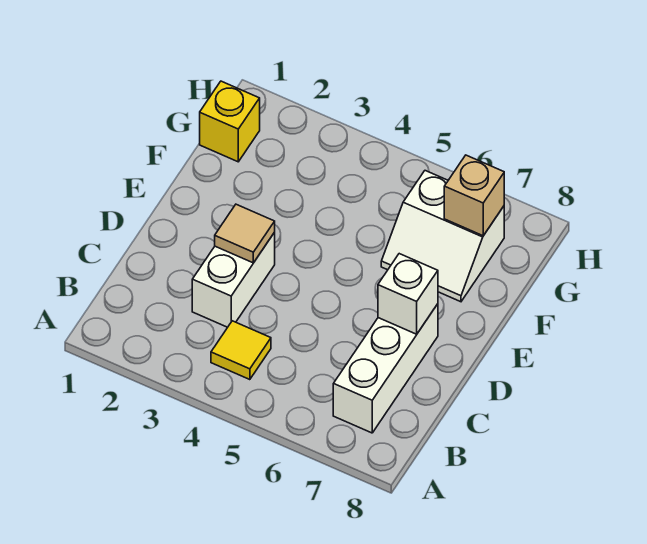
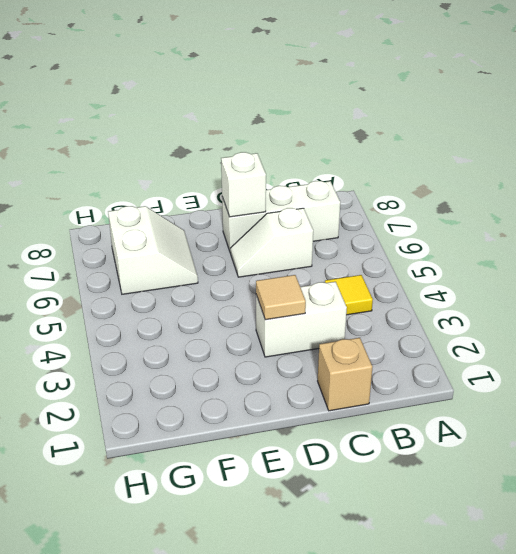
none -> white 1x2 slope [231,208,313,277]
yellow 1x1 brick [200,81,260,162] -> none
tan 1x1 brick [444,155,504,236] -> tan 1x1 brick moved to [318,338,372,411]

